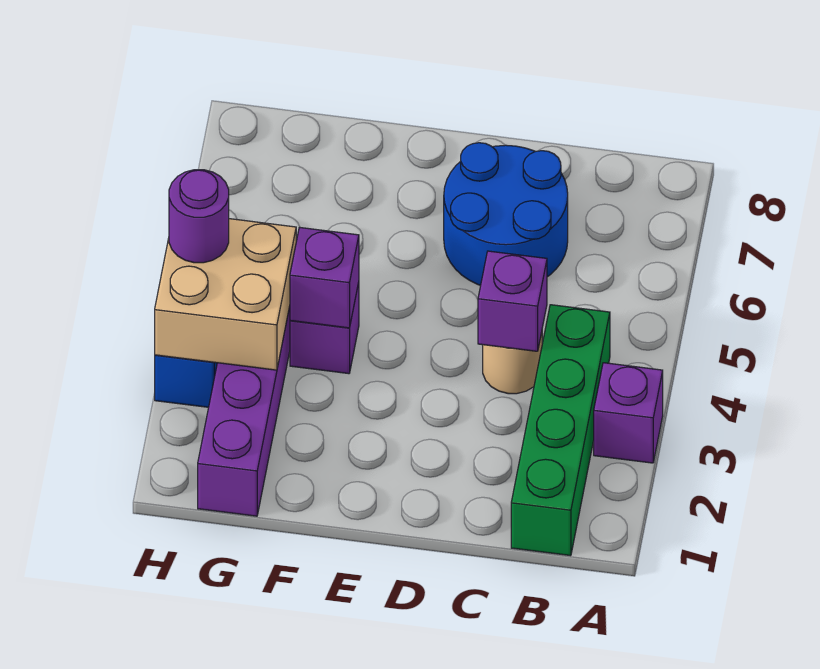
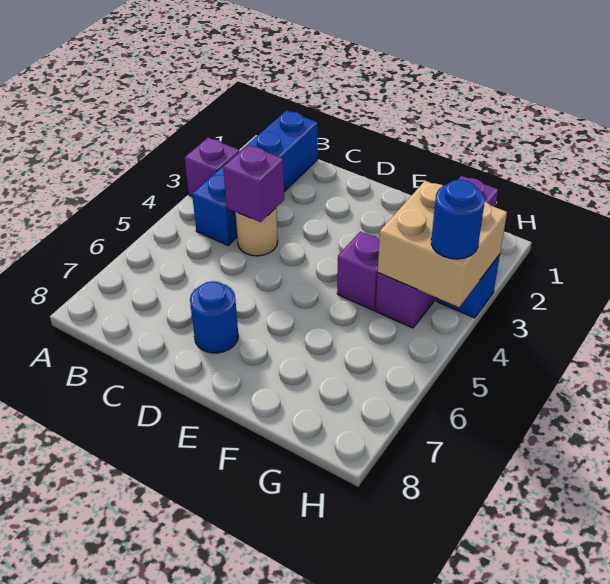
green 1x4 brick [511,305,610,556] -> blue 1x4 brick [192,110,318,245]
blue 2x2 round brick [444,143,568,285] -> blue 1x1 round brick [190,281,238,353]
purple 1x1 brick [290,227,359,328] -> none
purple 1x1 round brick [169,170,229,263] -> blue 1x1 round brick [431,180,485,259]

